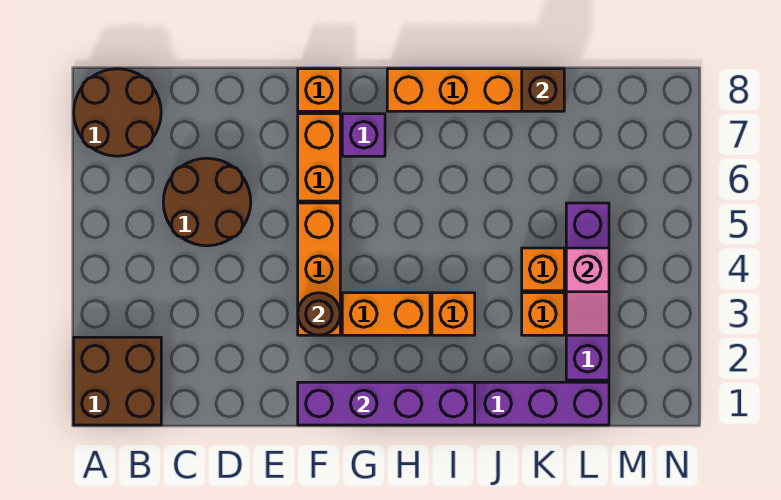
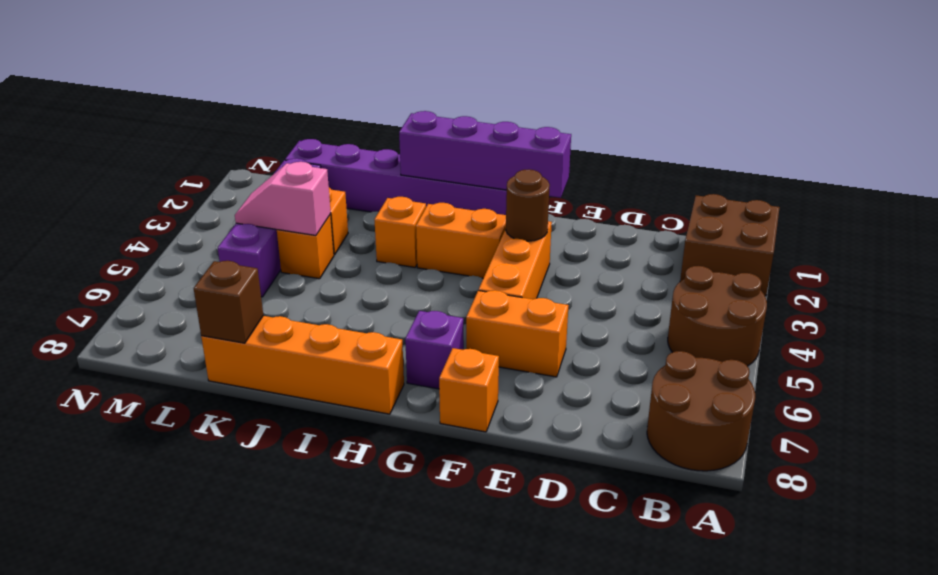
brown 2x2 round brick [163,158,251,246] -> brown 2x2 round brick moved to [668,266,767,366]
orange 1x2 brick [298,114,340,201] -> orange 1x2 brick turned to [466,290,569,377]
pink 1x2 slope [566,248,609,335] -> pink 1x2 slope turned to [235,162,331,235]

